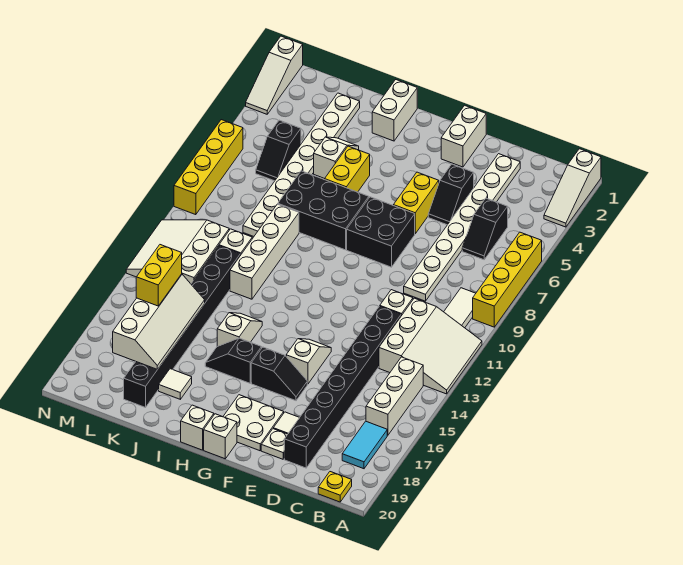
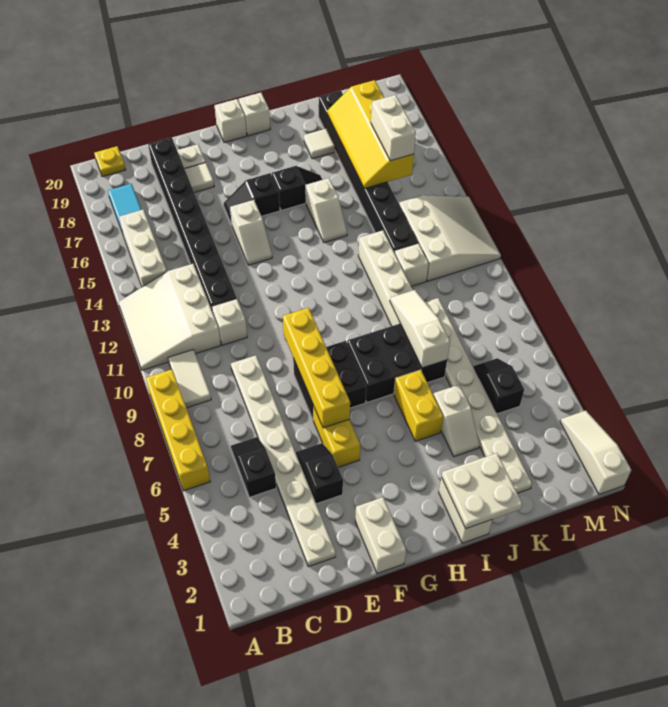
white 1x3 slope [544,149,601,227] -> white 1x3 slope moved to [390,290,450,368]
white 2x2 plate [223,395,284,451] -> white 2x2 plate moved to [442,453,523,528]
white 2x4 slope [113,274,205,369] -> yellow 2x4 slope [327,80,414,189]
yellow 1x2 brick [136,245,182,306] -> white 1x2 brick [371,95,416,161]
yellow 1x4 brick [174,120,243,215] -> yellow 1x4 brick moved to [283,308,350,428]

